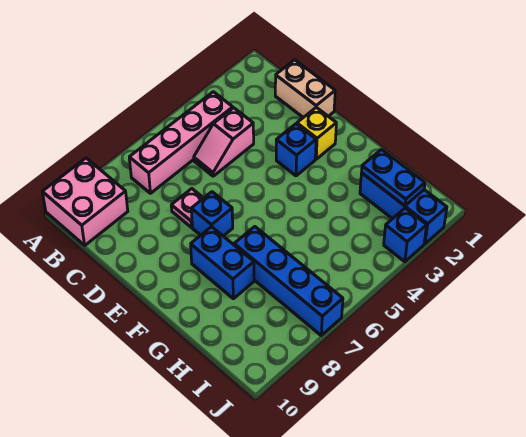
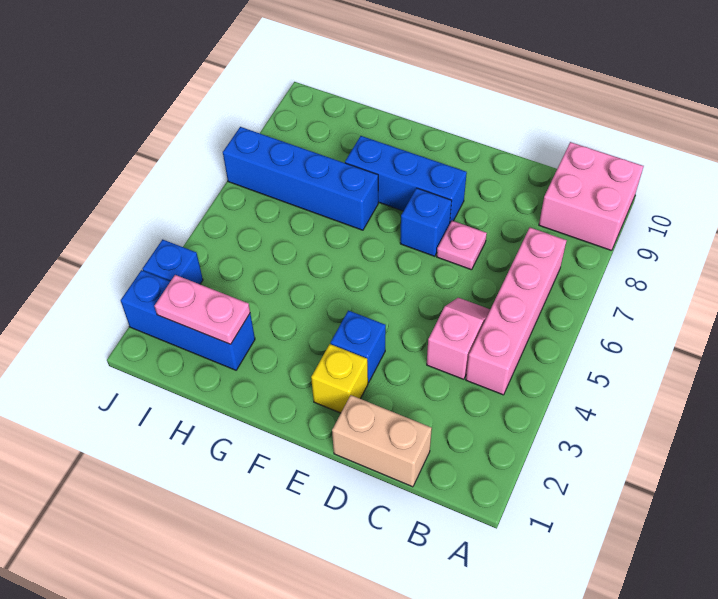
blue 1x2 brick [191,227,254,299] -> blue 1x3 brick [345,136,467,223]
blue 1x2 plate [362,150,425,206] -> pink 1x2 plate [154,275,250,344]

